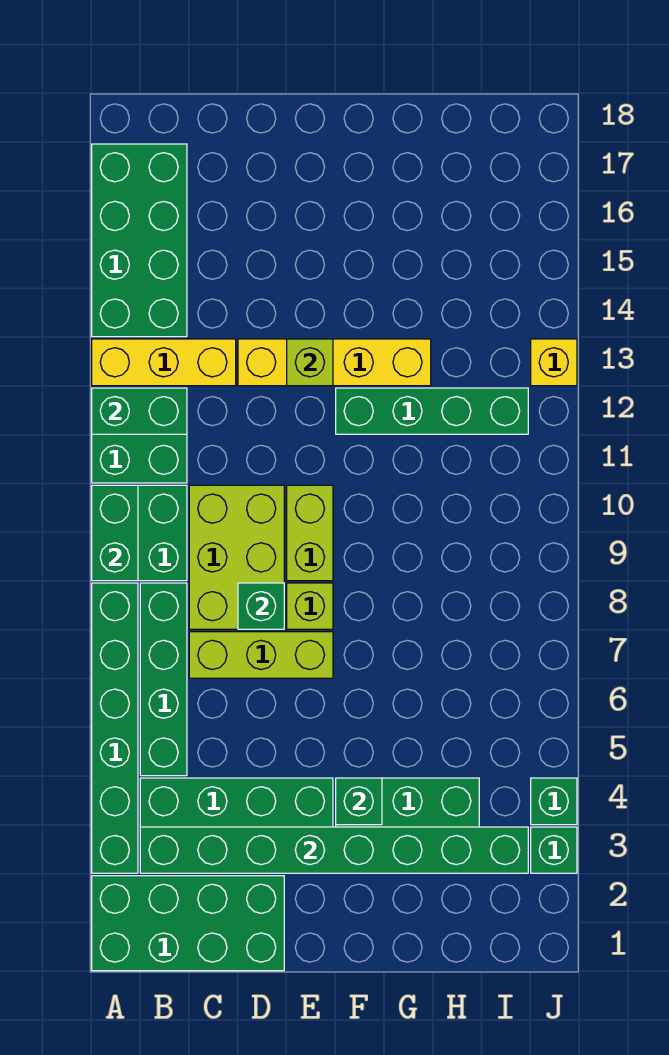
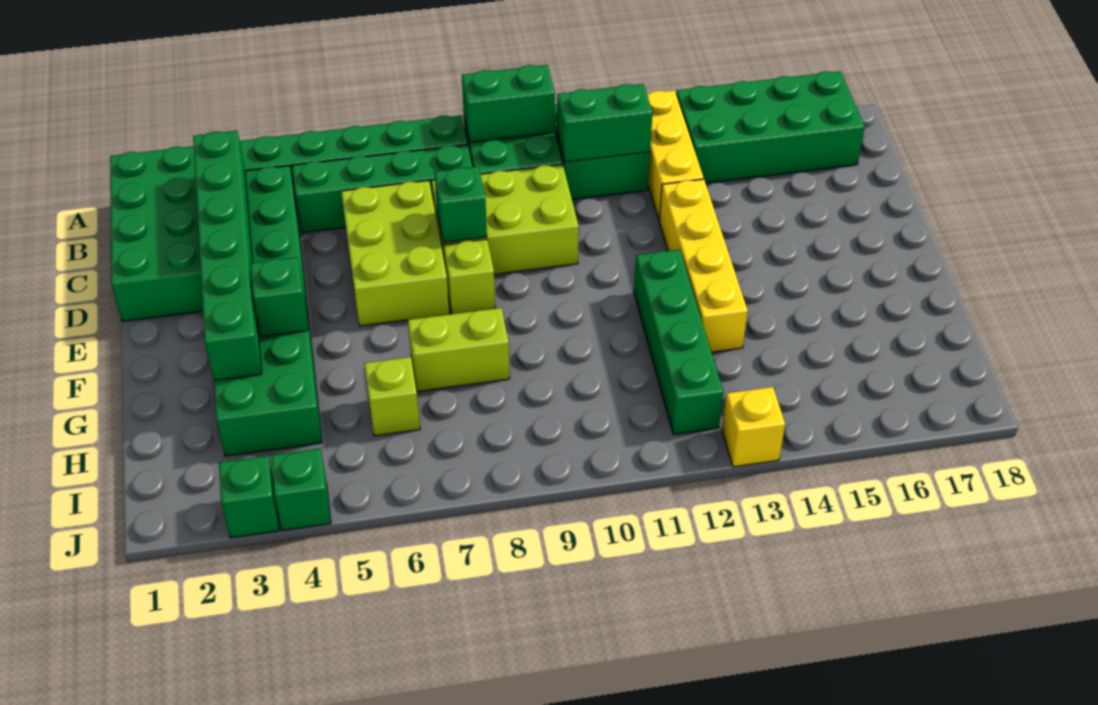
green 1x2 brick [92,388,187,434] -> green 1x2 brick turned to [557,84,652,162]
green 1x8 brick [140,827,528,873] -> green 1x6 brick [193,131,262,380]
lime 1x3 brick [189,632,333,678] -> lime 2x3 brick [341,180,449,326]
lime 1x2 brick [287,485,333,581] -> lime 1x2 brick moved to [408,308,510,392]
lime 1x1 brick [287,339,333,386] -> lime 1x1 brick moved to [364,357,420,436]

